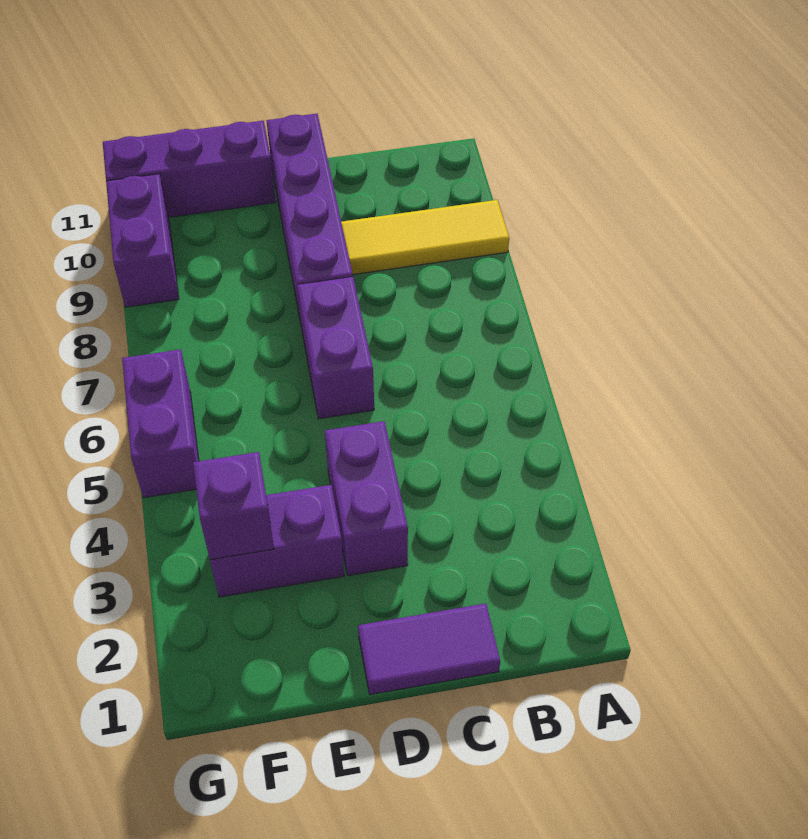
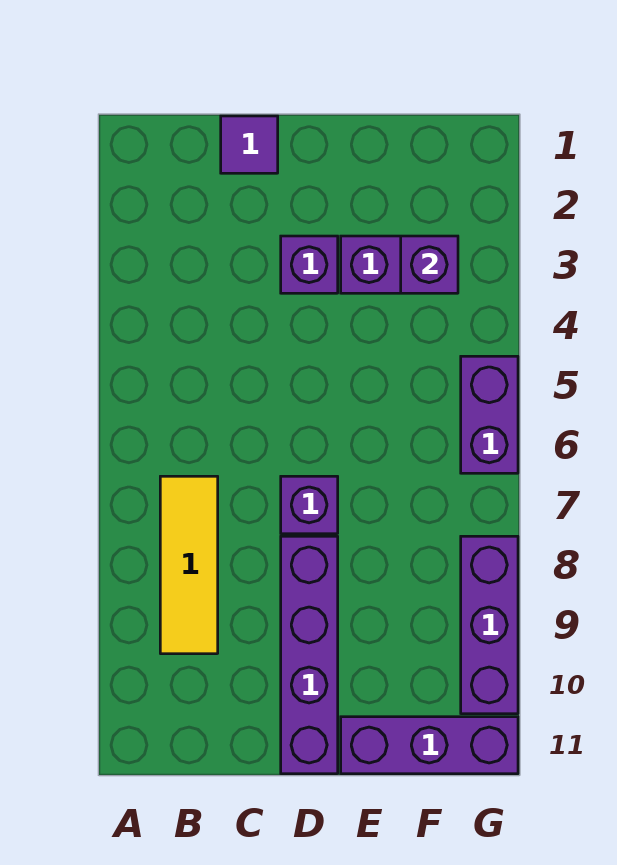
yellow 1x3 tile [341,200,509,274] -> yellow 1x3 tile turned to [160,476,218,654]
purple 1x2 tile [358,603,500,695] -> purple 1x1 tile [221,116,278,173]
purple 1x2 brick [325,421,408,576] -> purple 1x1 brick [281,236,338,293]
purple 1x2 brick [297,277,374,419] -> purple 1x1 brick [281,476,338,534]
purple 1x2 brick [106,174,179,307] -> purple 1x3 brick [461,536,518,714]

